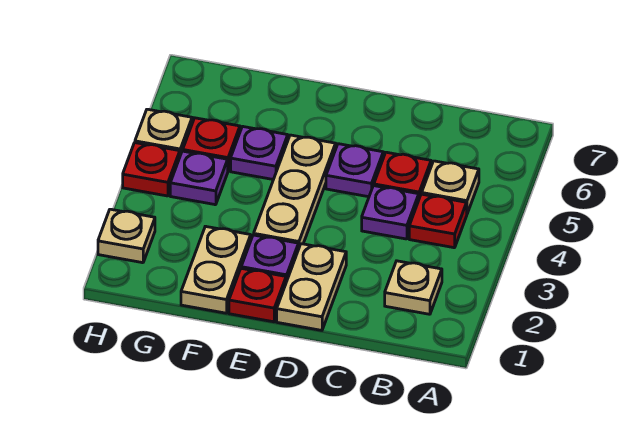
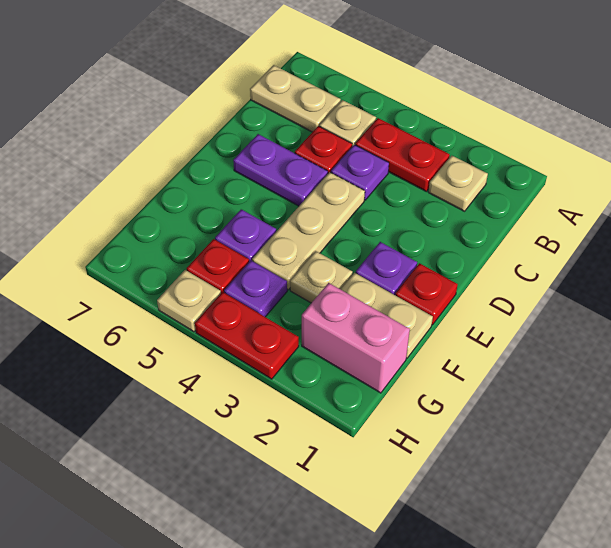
red 1x1 plate [409,194,467,248] -> red 1x2 plate [355,118,450,192]
tan 1x2 plate [277,244,346,330] -> tan 1x2 plate moved to [250,65,341,132]
purple 1x1 plate [326,144,383,197] -> purple 1x2 plate [233,134,328,206]
tan 1x3 plate [254,135,336,249] -> tan 1x3 plate turned to [252,172,365,290]
none -> pink 1x2 brick [302,283,410,393]
tan 1x1 plate [98,209,155,263] -> tan 1x1 plate moved to [290,251,353,303]
red 1x1 plate [123,143,180,196] -> red 1x2 plate [195,292,299,379]

